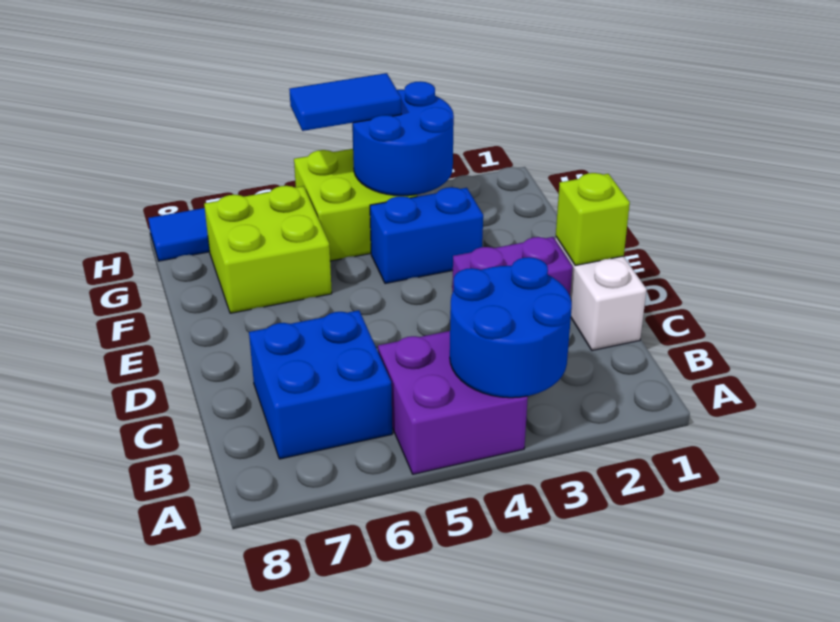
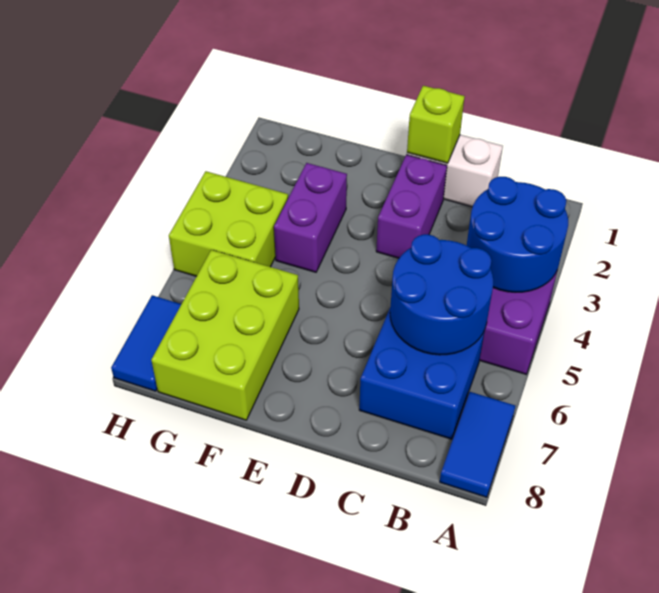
blue 1x2 brick [370,187,483,284] -> purple 1x2 brick [274,163,347,272]
lime 2x2 brick [204,186,332,313] -> lime 2x3 brick [151,250,299,420]
blue 2x2 round brick [352,81,454,196] -> blue 2x2 round brick moved to [390,234,493,355]
blue 1x2 tile [289,73,401,131] -> blue 1x2 tile moved to [440,392,515,497]

